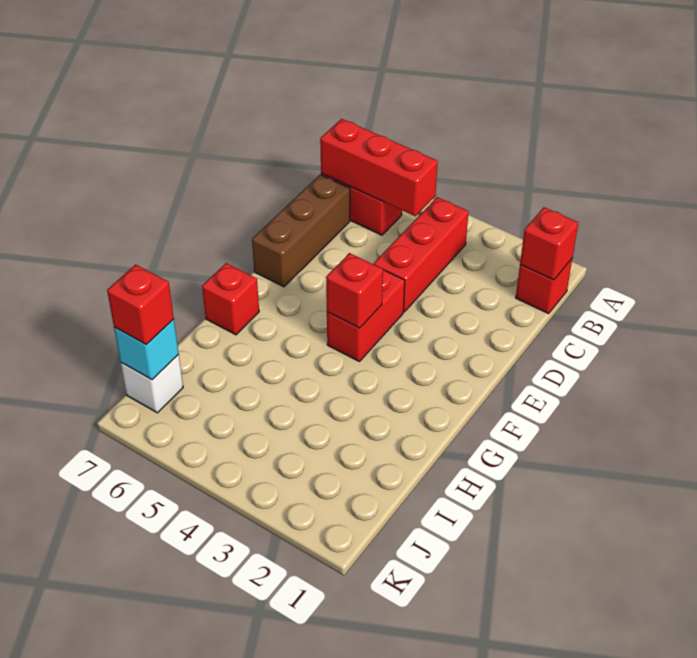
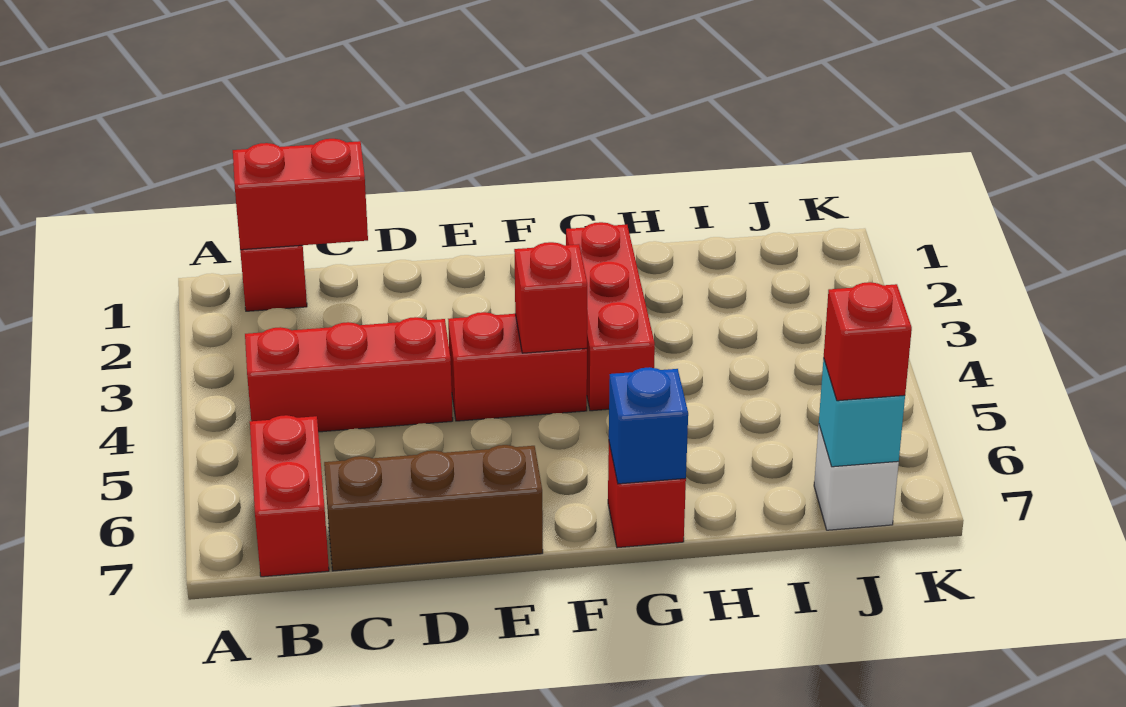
red 1x1 brick [520,207,578,280] -> red 1x2 brick [233,139,368,250]
red 1x3 brick [320,119,438,216] -> red 1x3 brick moved to [566,222,655,411]
none -> blue 1x1 brick [609,367,688,484]

